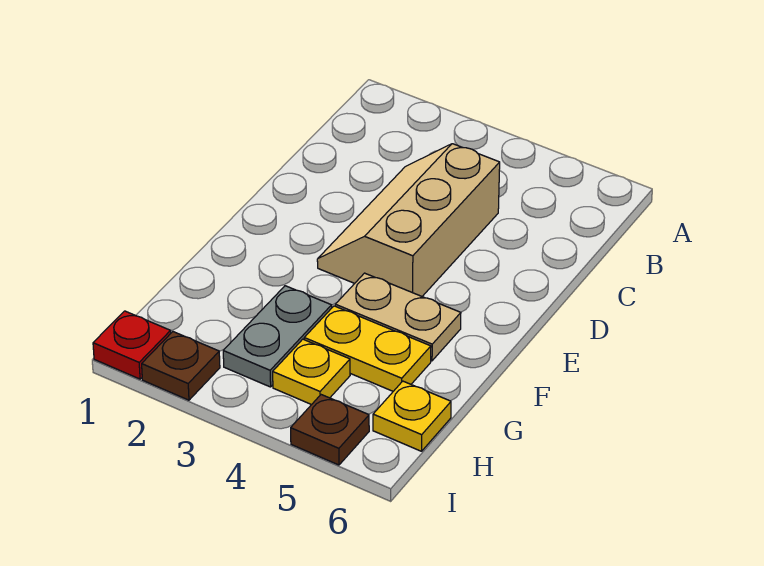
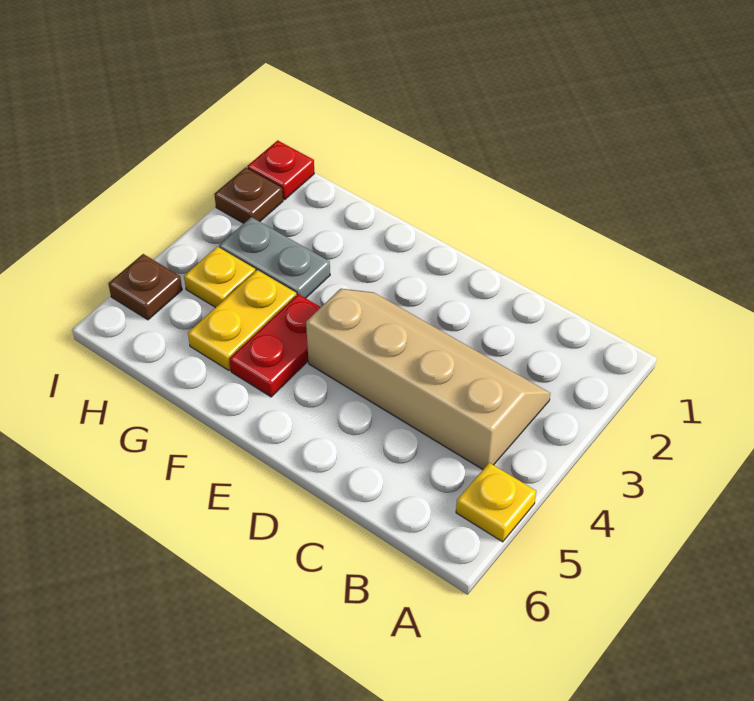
tan 2x3 slope [317,144,500,296] -> tan 2x4 slope [306,289,550,469]
tan 1x2 plate [335,273,461,361] -> red 1x2 plate [229,294,321,397]
yellow 1x1 plate [373,381,451,451] -> yellow 1x1 plate moved to [456,463,536,542]

